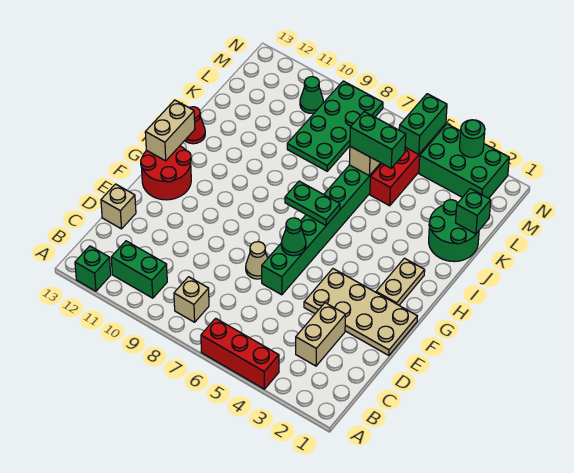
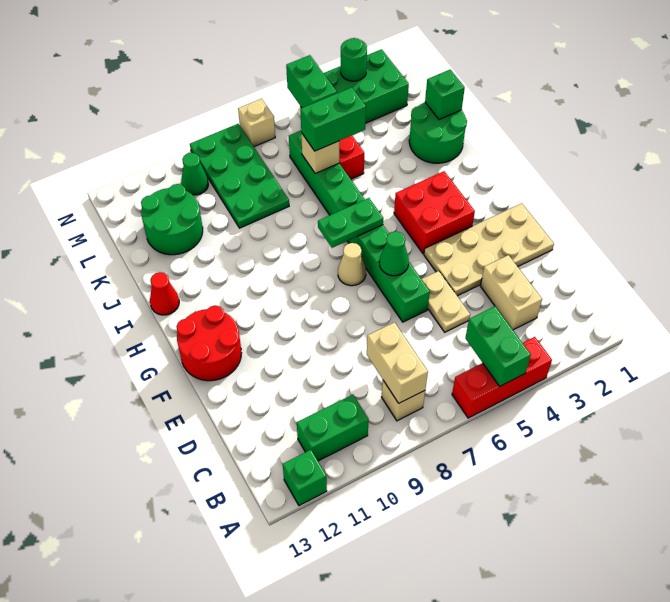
none -> green 1x2 brick [465,306,531,386]
tan 1x1 brick [101,184,136,229] -> tan 1x1 brick moved to [238,99,275,147]
tan 1x1 cone [246,242,268,279] -> tan 1x1 cone moved to [338,243,366,286]
tan 1x2 plate [376,258,425,305] -> tan 1x2 plate moved to [422,271,470,332]
none -> red 2x2 brick [394,171,475,254]
tan 1x2 brick [145,100,195,161] -> tan 1x2 brick moved to [367,322,428,403]
none -> green 2x2 round brick [141,184,203,255]

